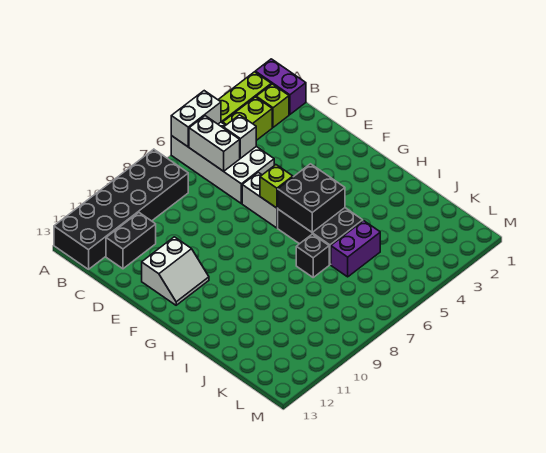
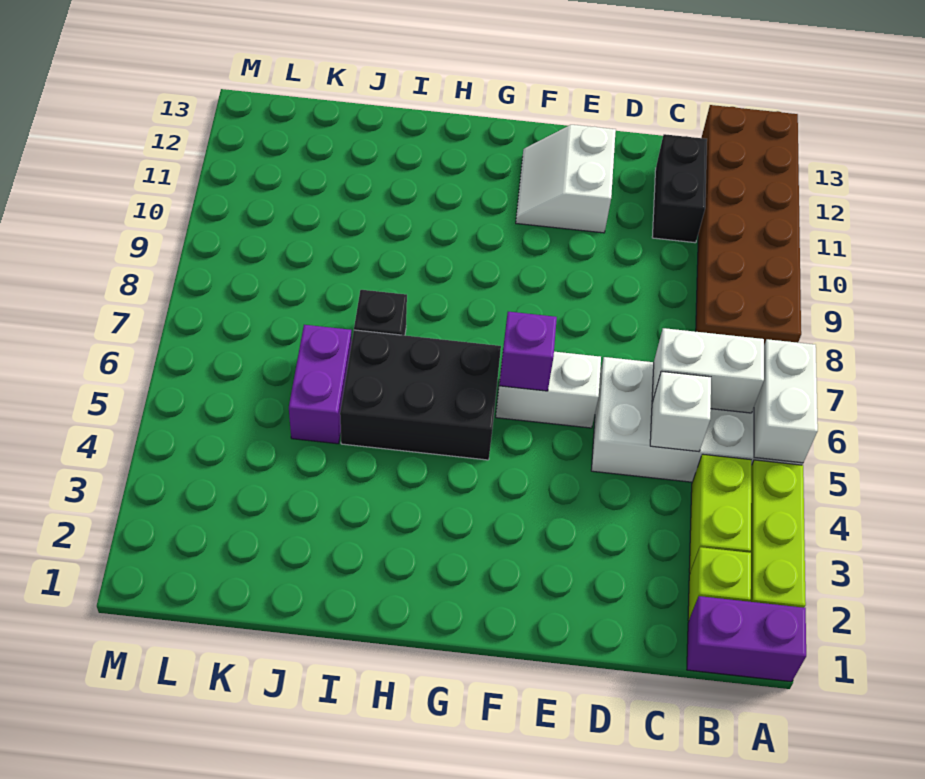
black 2x6 brick [54,149,188,269] -> brown 2x6 brick [696,105,801,344]
lime 1x1 brick [260,165,293,208] -> purple 1x1 brick [499,312,557,391]
black 2x2 brick [278,164,345,232] -> none

